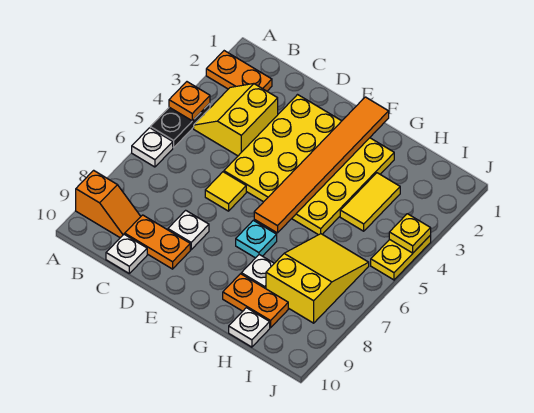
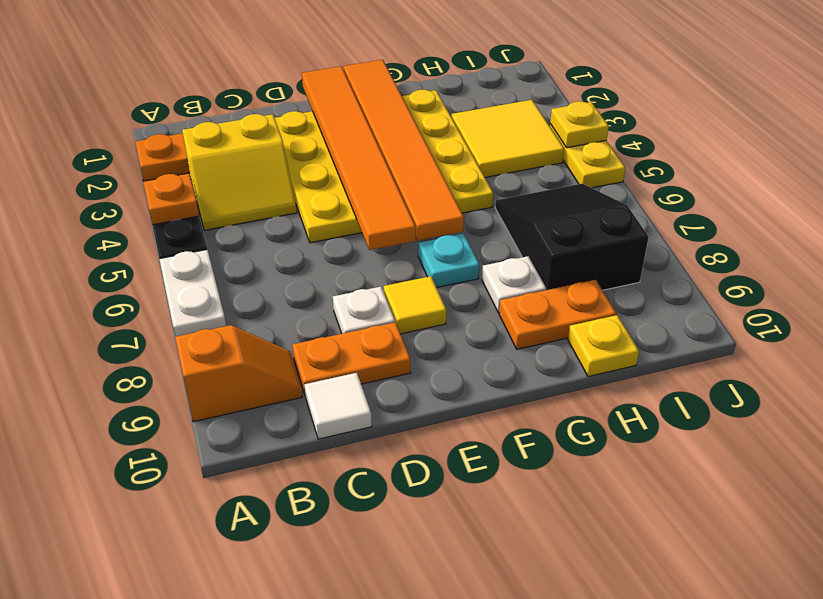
white 1x1 plate [132,128,173,167] -> white 1x2 plate [159,249,226,337]
yellow 2x2 slope [194,84,278,156] -> yellow 2x2 slope turned to [182,114,297,230]
white 1x1 plate [106,234,147,273] -> white 1x1 tile [304,373,372,439]
yellow 1x1 tile [205,172,246,211] -> yellow 1x1 tile moved to [384,276,446,334]
none -> orange 1x6 tile [302,66,416,250]
yellow 1x2 tile [340,173,400,231] -> yellow 2x2 tile [451,100,564,177]
yellow 2x3 slope [266,234,369,323] -> black 2x3 slope [495,184,649,290]
white 1x1 plate [229,308,270,347] -> yellow 1x1 plate [568,315,639,377]

